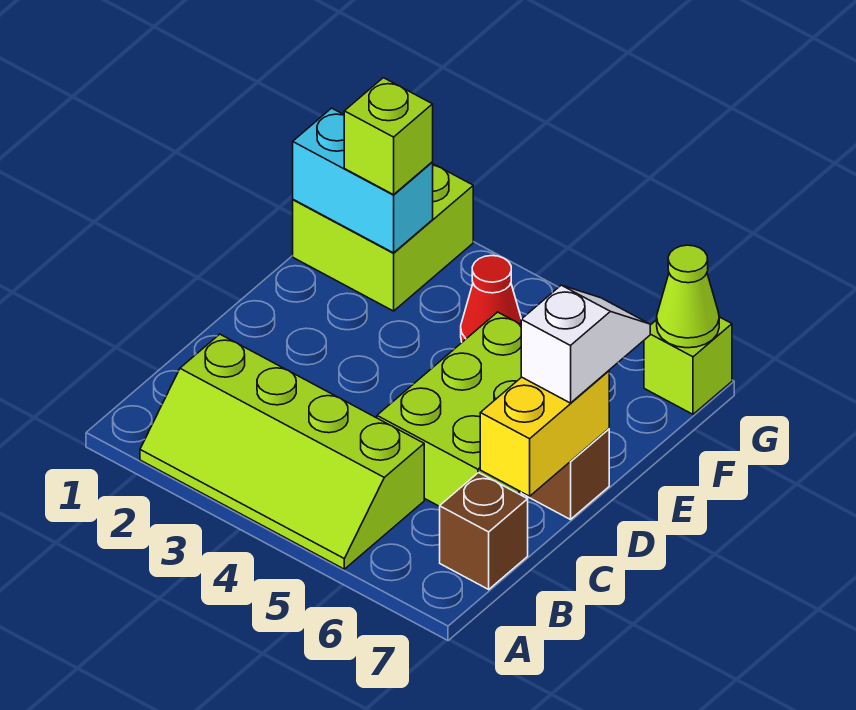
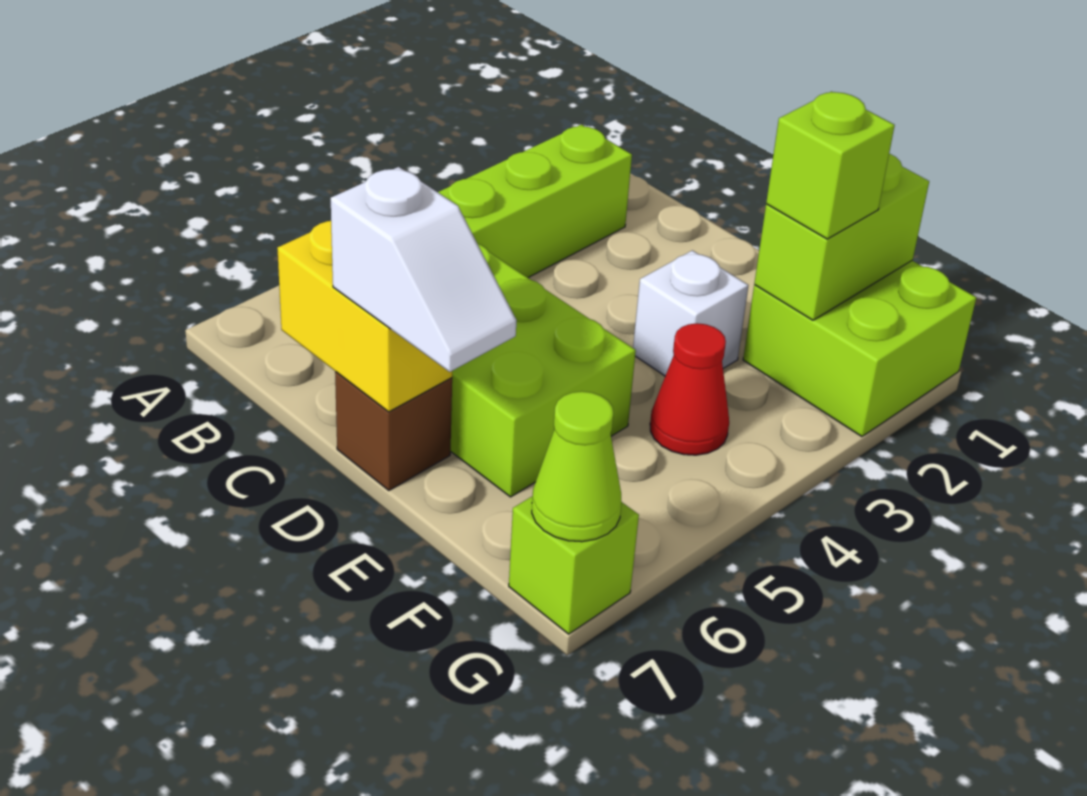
brown 1x1 brick [440,473,528,589] -> none
none -> white 1x1 brick [633,250,749,376]
cyan 1x2 brick [293,108,433,253] -> lime 1x2 brick [754,154,929,320]

